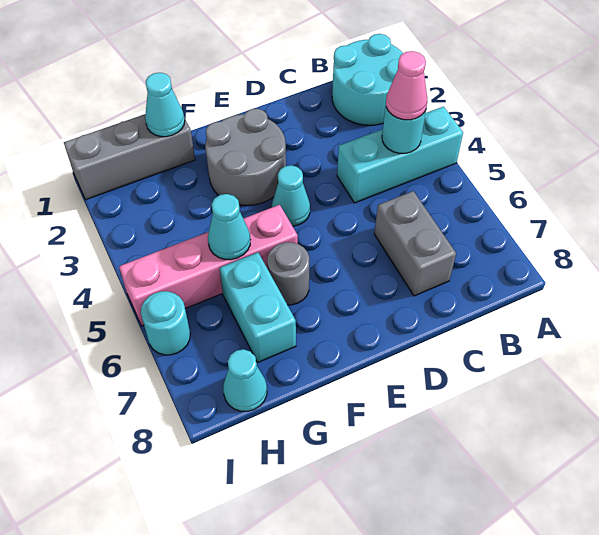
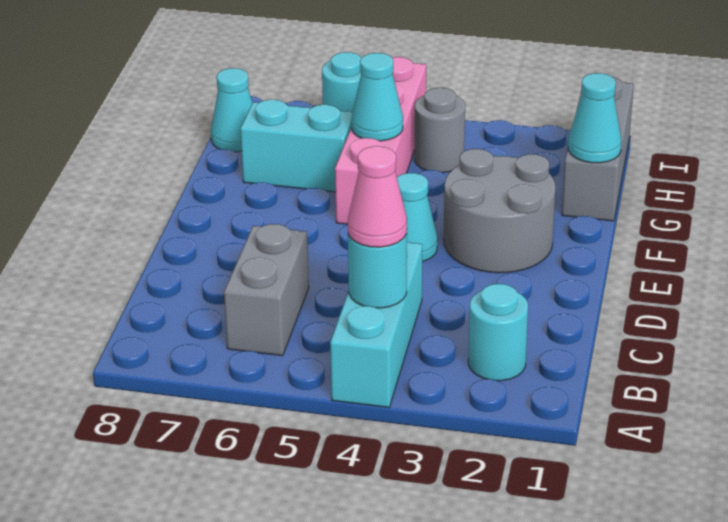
cyan 2x2 round brick [332,34,403,125] -> cyan 1x1 round brick [468,284,528,381]
grey 1x2 brick [374,191,456,296] -> grey 1x2 brick turned to [224,224,309,356]
grey 1x1 round brick [267,242,310,305] -> grey 1x1 round brick moved to [415,88,465,173]

